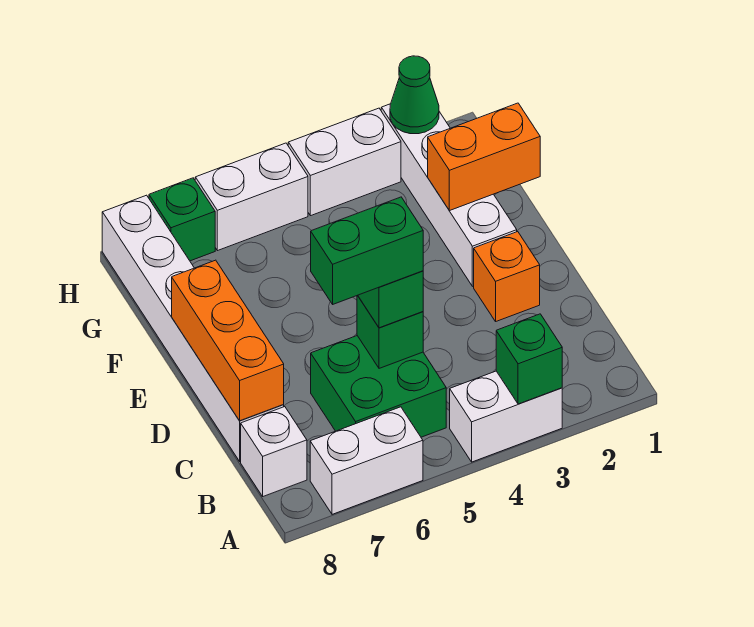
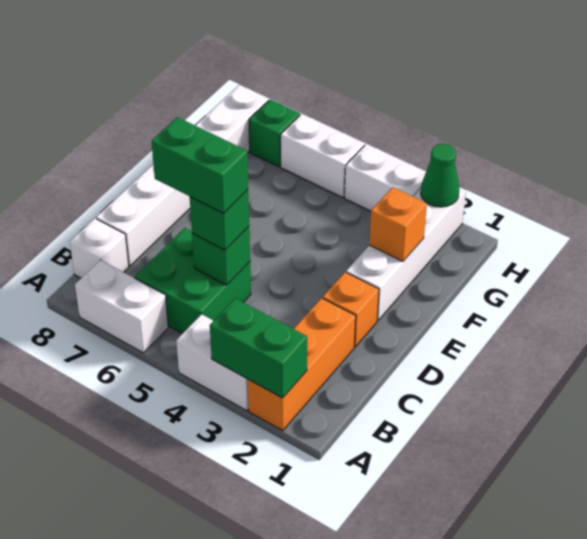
green 1x1 brick [496,314,562,404] -> green 1x2 brick [210,298,307,398]
orange 1x3 brick [172,260,284,421] -> orange 1x3 brick moved to [248,298,356,431]
orange 1x2 brick [428,103,540,211] -> orange 1x1 brick [369,187,427,261]

